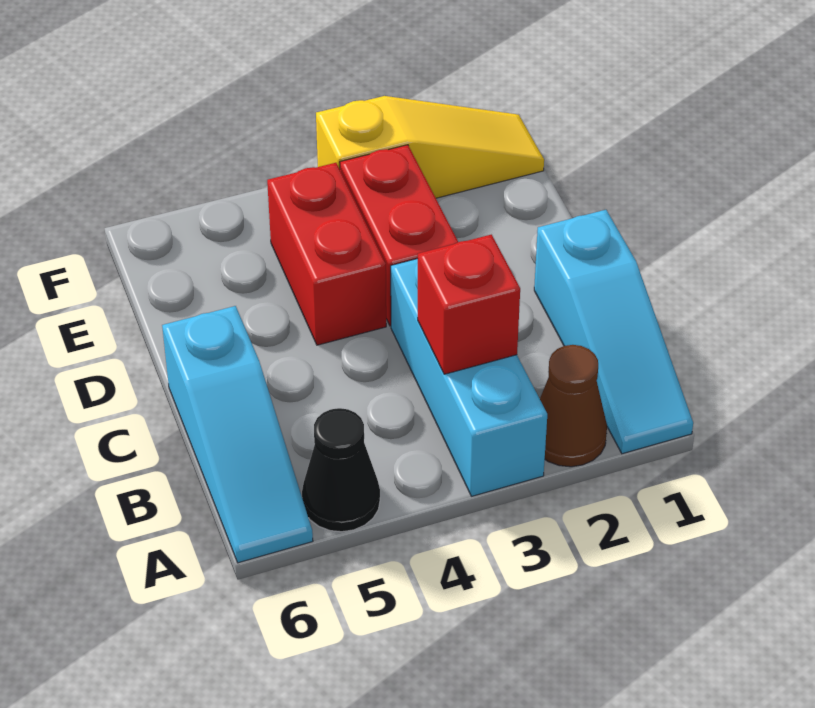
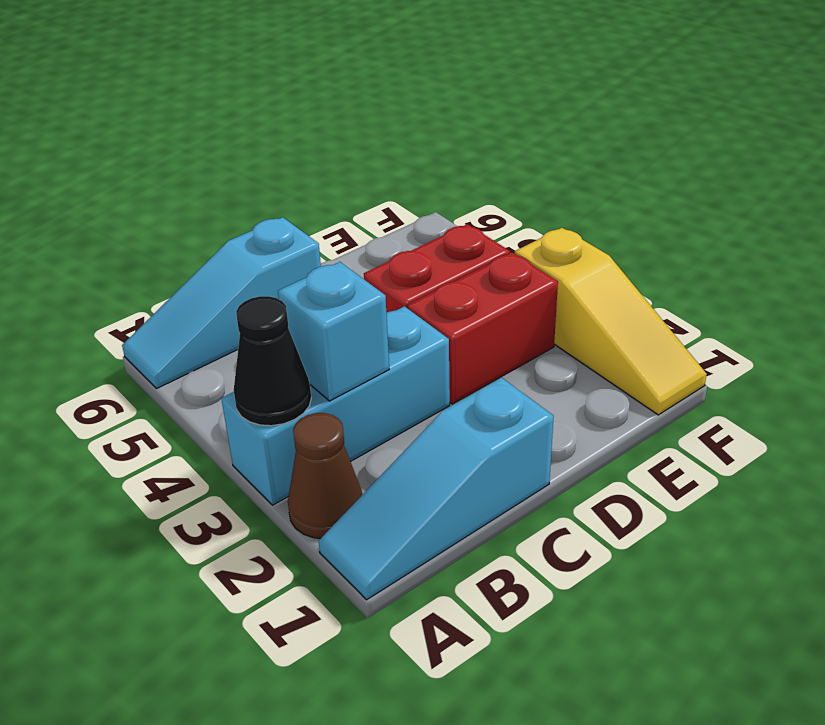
black 1x1 cone [302,408,380,532] -> black 1x1 cone moved to [234,296,311,426]
red 1x1 brick [418,235,520,374] -> cyan 1x1 brick [278,262,389,401]

